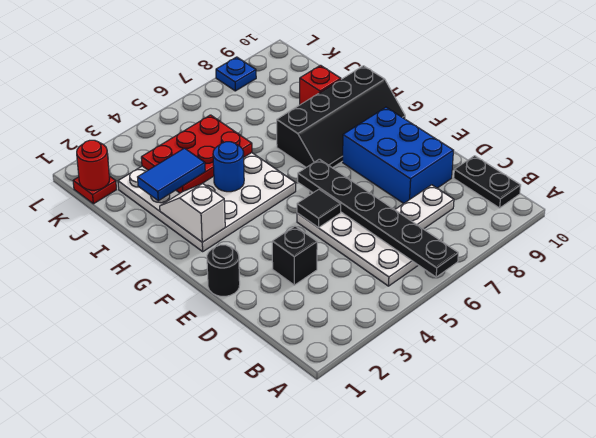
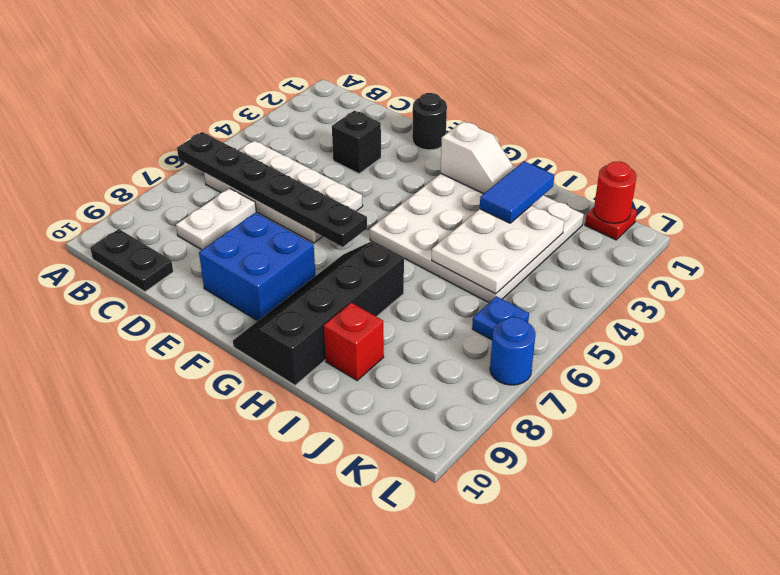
blue 2x3 brick [343,107,453,204] -> blue 2x2 brick [199,213,315,321]
black 1x1 tile [297,189,341,228] -> none
blue 1x1 round brick [213,142,244,192] -> blue 1x1 round brick moved to [490,317,536,385]
red 2x3 plate [141,115,252,193] -> white 2x3 plate [432,206,564,294]
blue 1x1 plate [216,57,256,91] -> blue 1x1 plate moved to [472,296,529,340]

